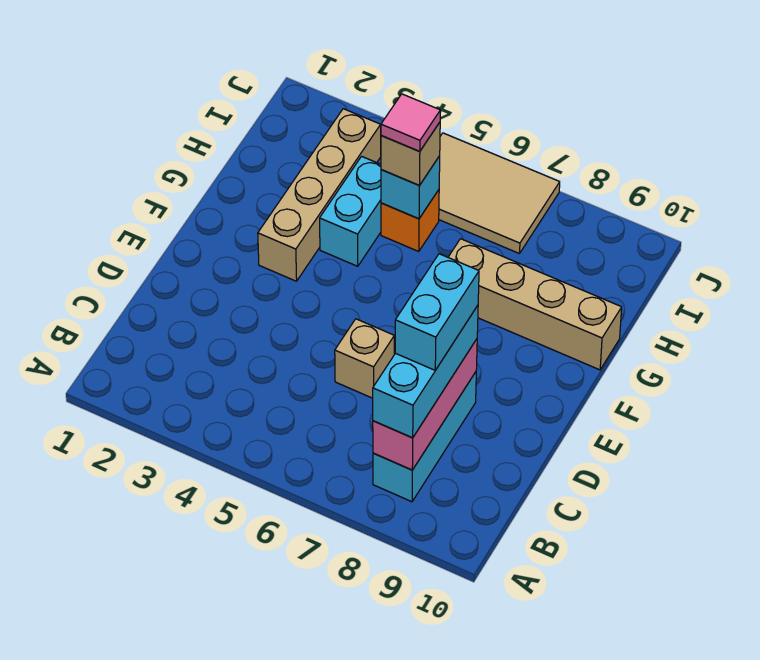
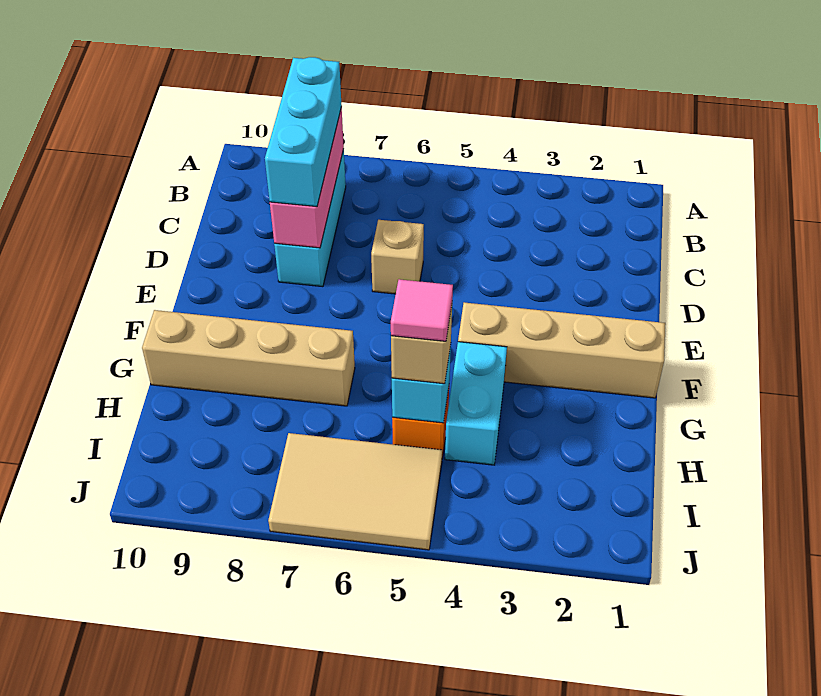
cyan 1x2 brick [395,254,479,370] -> none
tan 1x4 brick [258,109,381,281] -> tan 1x4 brick turned to [458,302,665,398]

